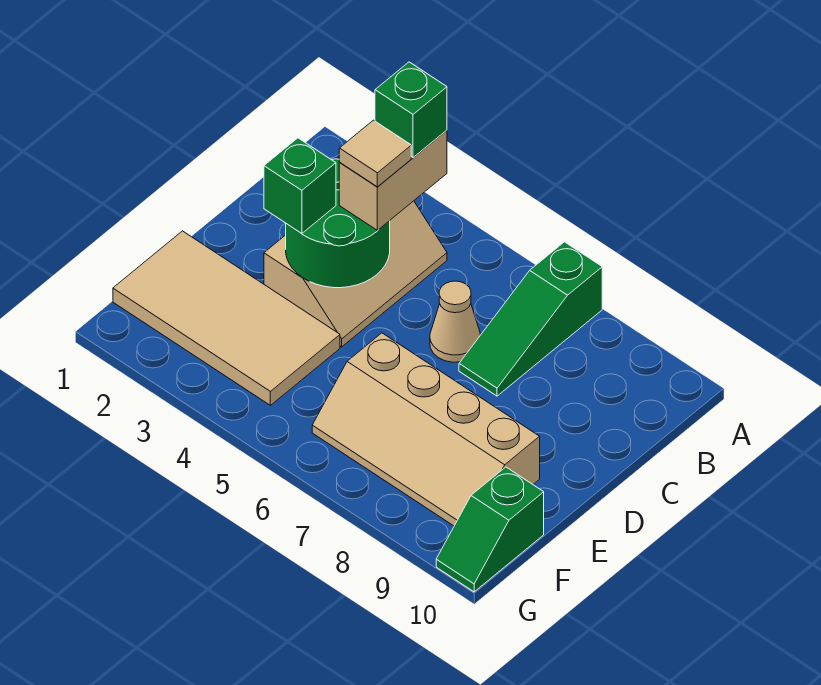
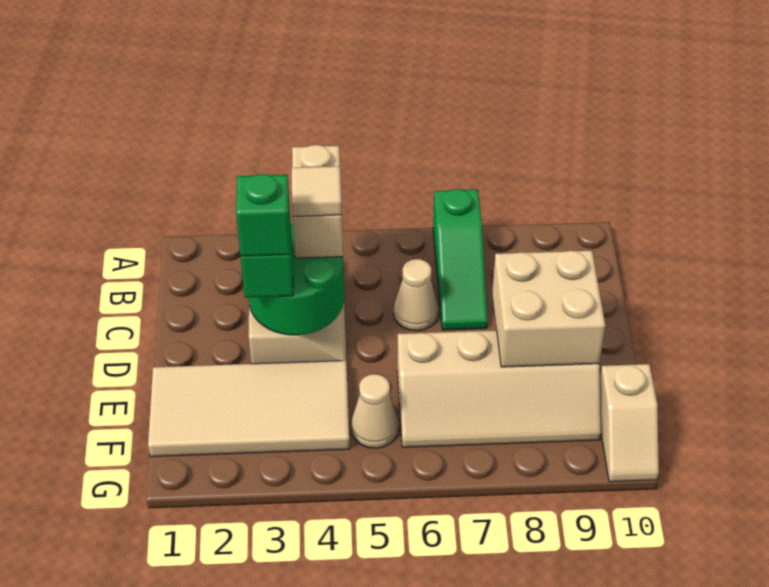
green 1x1 brick [375,62,447,157] -> green 1x1 brick moved to [236,174,291,256]
none -> tan 2x2 brick [492,251,605,367]
none -> tan 1x1 cone [351,374,399,448]
green 1x2 slope [436,467,544,592] -> tan 1x2 slope [600,364,659,482]

